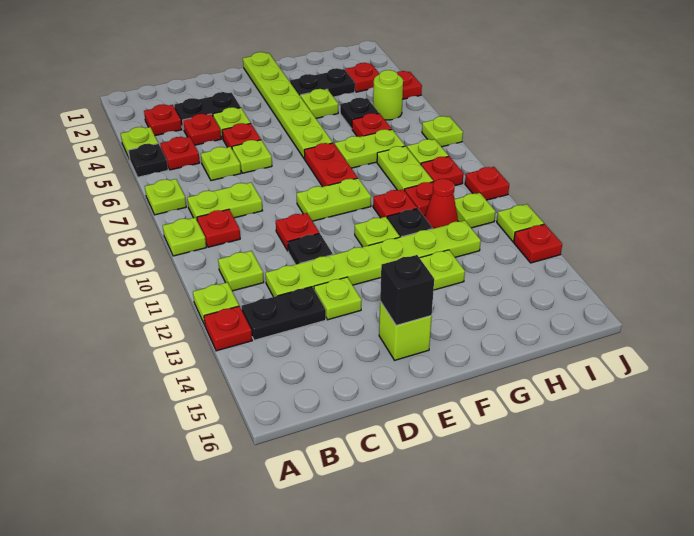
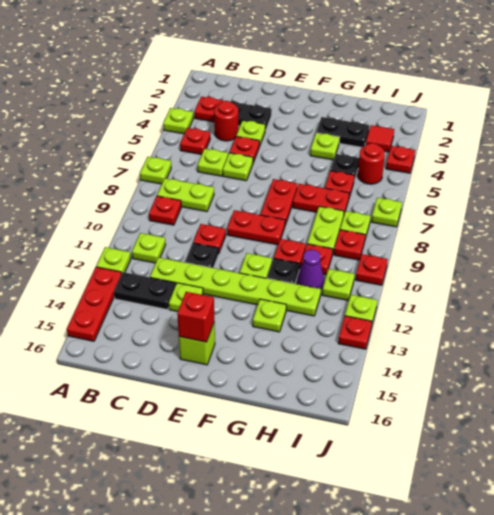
black 1x1 plate [128,144,168,177] -> none
lime 1x1 plate [163,218,206,256] -> none
red 1x1 plate [204,306,252,351] -> red 1x3 plate [67,267,121,341]
red 1x1 plate [183,114,221,145] -> red 1x1 round brick [214,101,239,141]
lime 1x2 plate [297,178,371,221] -> red 1x2 plate [227,210,285,245]
black 1x1 brick [380,255,434,326] -> red 1x1 brick [177,292,214,342]
lime 1x6 plate [243,52,333,159] -> none
lime 1x2 plate [335,129,405,168] -> red 1x2 plate [293,184,349,214]
red 1x1 cone [425,179,458,229] -> purple 1x1 cone [297,250,324,289]
red 1x1 plate [345,63,380,92] -> red 1x1 tile [366,125,394,152]
lime 1x1 round brick [373,70,403,120] -> red 1x1 round brick [358,143,385,184]

